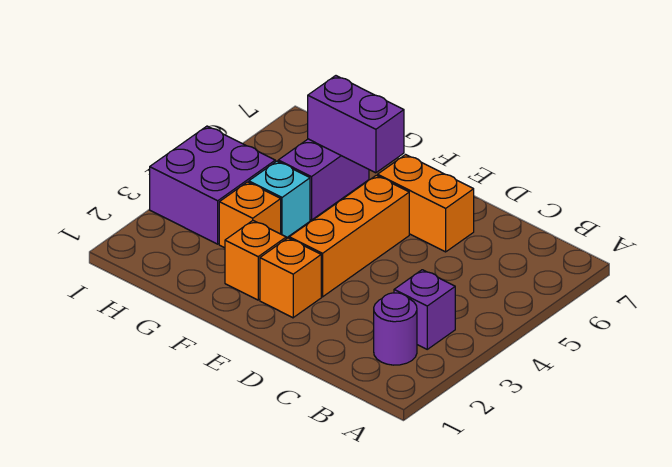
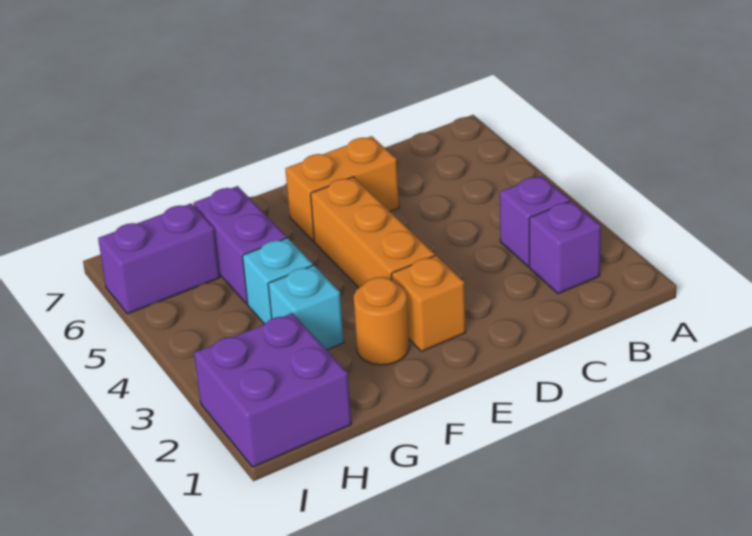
purple 1x1 round brick [374,293,417,365] -> purple 1x1 brick [529,201,601,294]
orange 1x1 brick [225,221,286,300] -> orange 1x1 round brick [354,277,409,365]
purple 1x2 brick [308,76,404,173] -> purple 1x2 brick moved to [98,204,220,314]
orange 1x1 brick [219,182,281,248] -> cyan 1x1 brick [268,265,344,350]
purple 2x2 brick [150,126,275,244] -> purple 2x2 brick moved to [194,313,351,467]

